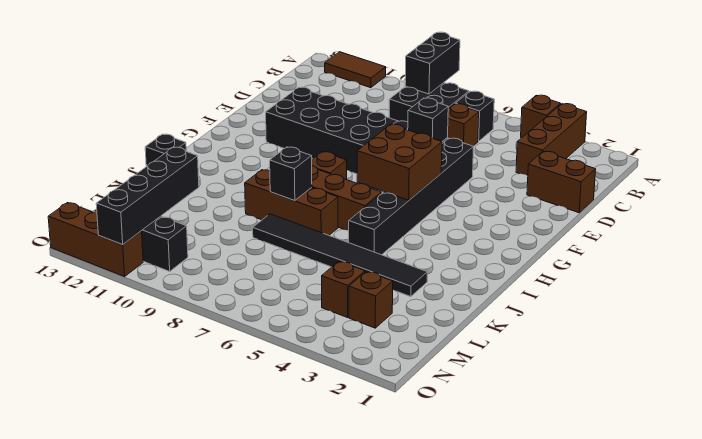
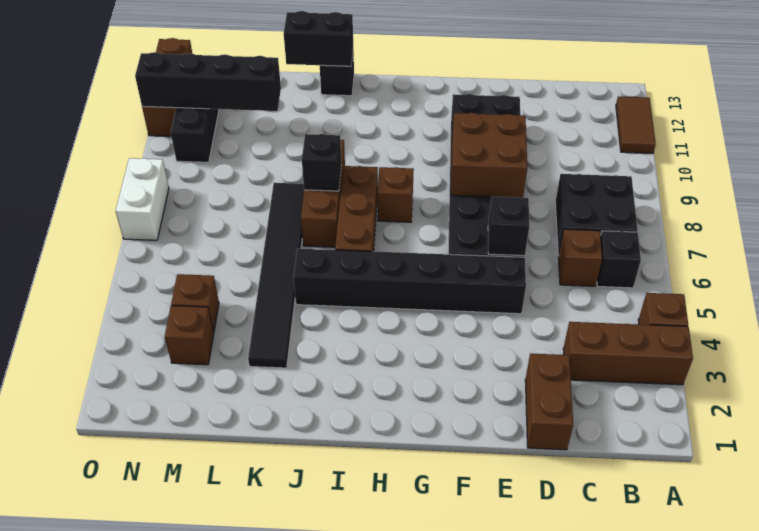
black 1x2 brick [405,32,460,94] -> black 1x2 brick moved to [284,11,353,66]
brown 2x2 brick [357,124,442,200] -> brown 2x2 brick moved to [451,113,527,198]
none -> white 1x2 brick [116,158,169,240]

